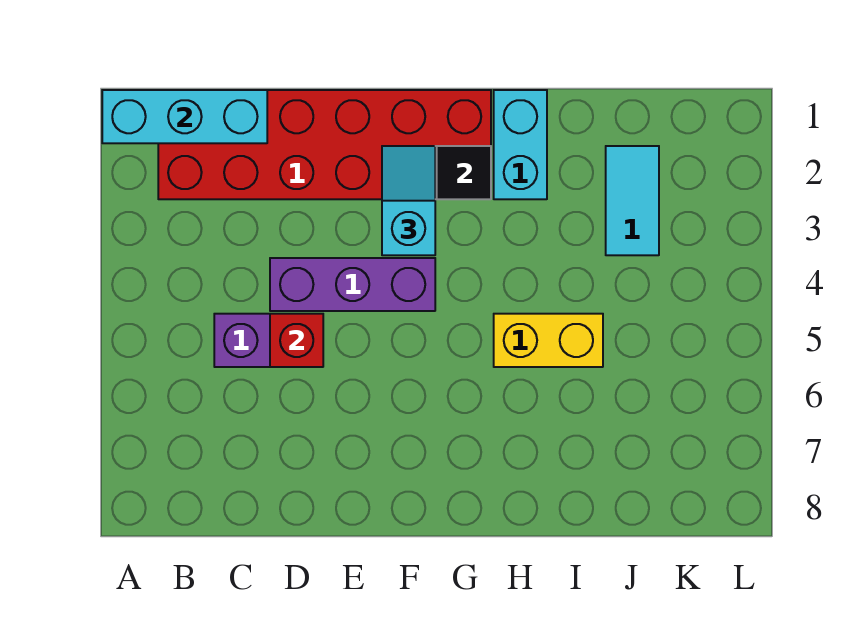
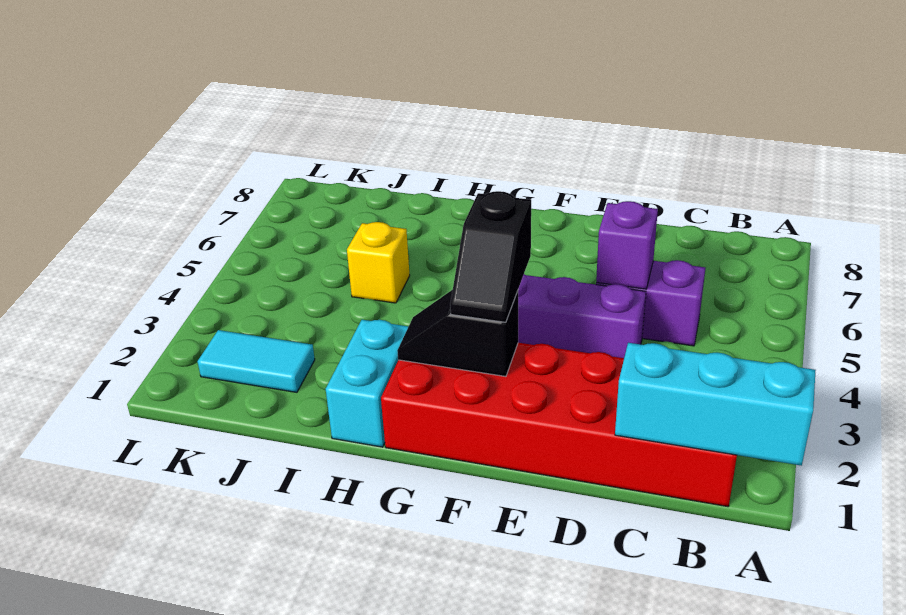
red 1x1 brick [270,314,323,367] -> purple 1x1 brick [596,201,658,289]
cyan 1x2 slope [382,146,435,255] -> black 1x2 slope [450,191,531,322]
yellow 1x2 brick [494,314,603,367] -> yellow 1x1 brick [347,222,410,303]
cyan 1x2 tile [606,146,659,255] -> cyan 1x2 tile turned to [198,330,315,392]

